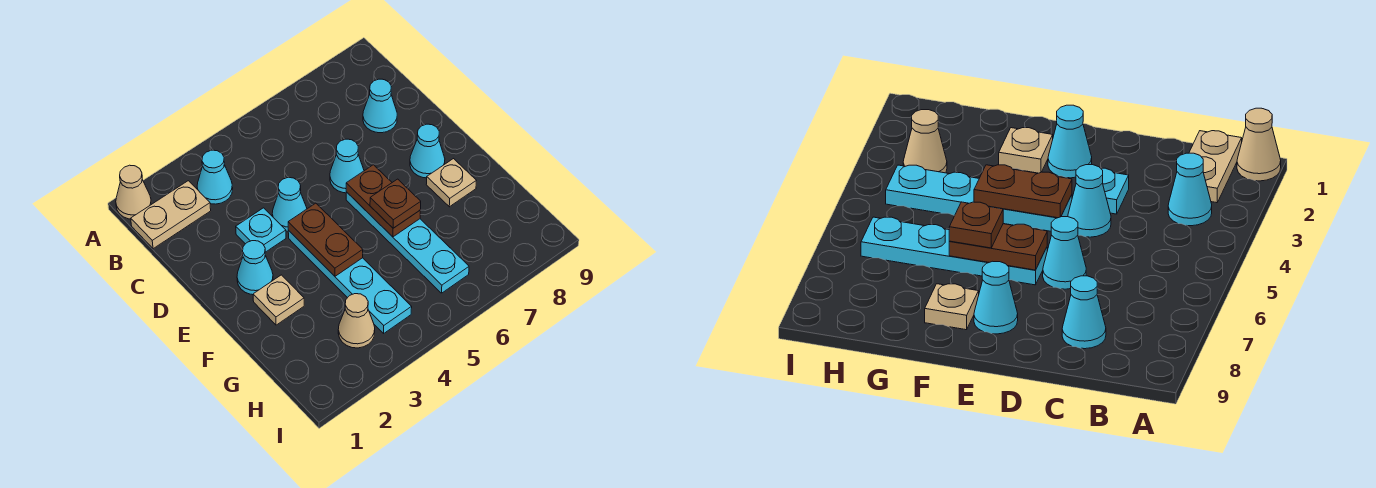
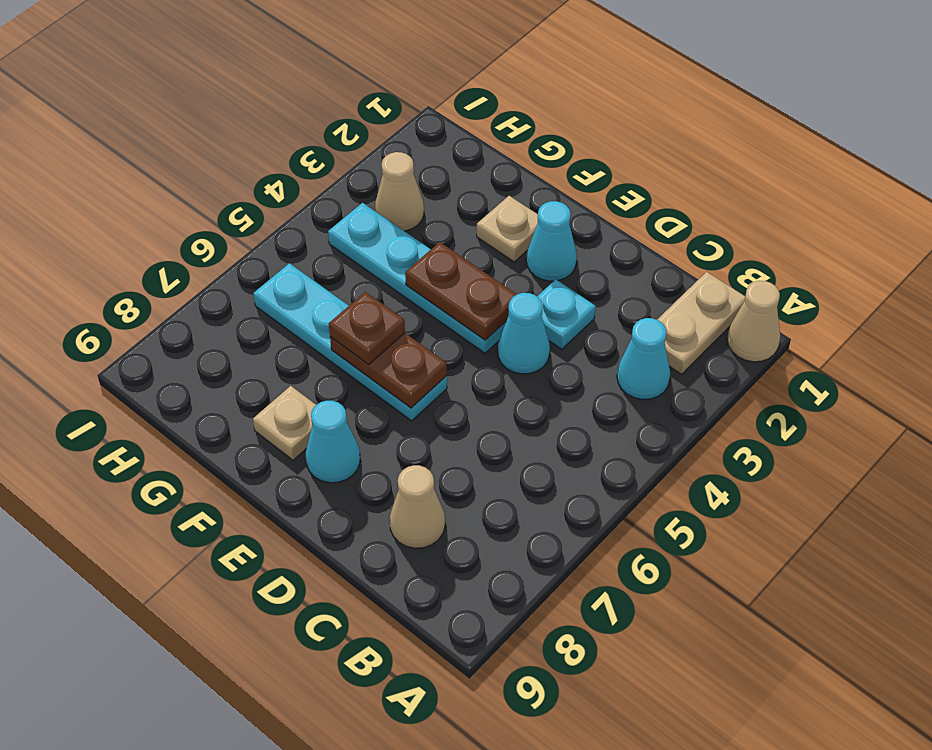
cyan 1x1 cone [363,79,397,133] -> tan 1x1 cone [390,465,445,548]
cyan 1x1 cone [330,139,364,193] -> none

